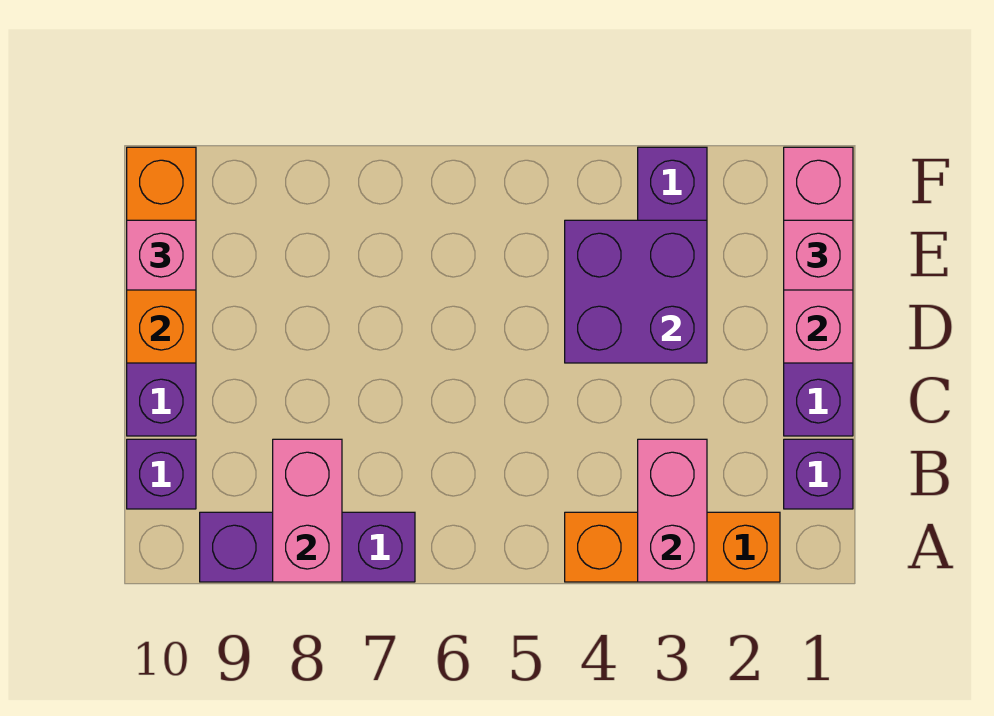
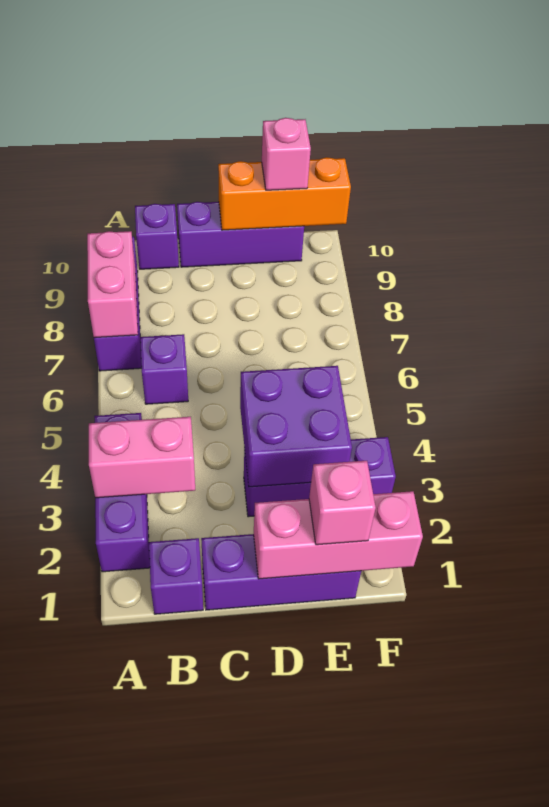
orange 1x3 brick [565,512,780,582] -> purple 1x3 brick [94,413,150,572]
pink 1x2 brick [273,439,342,582] -> pink 1x2 brick turned to [87,231,138,338]
none -> purple 1x1 brick [140,334,188,404]

